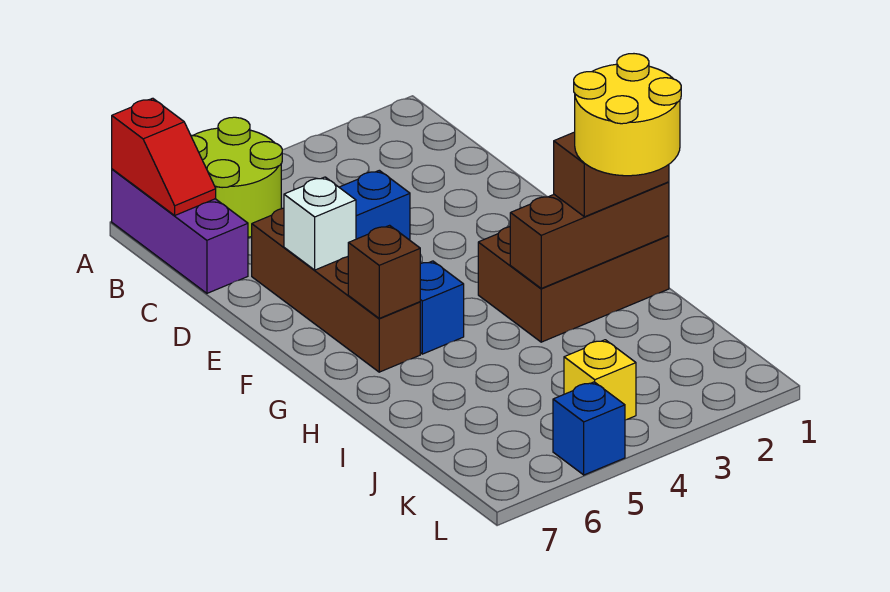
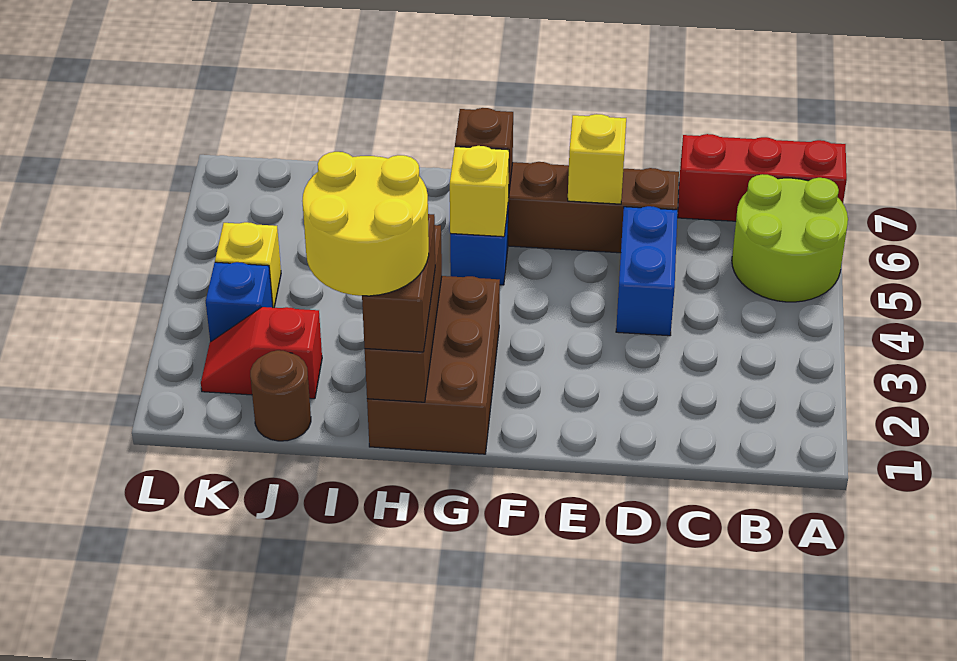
purple 1x3 brick [112,169,248,293] -> red 1x3 brick [678,134,847,221]
red 1x2 slope [112,98,216,215] -> red 1x2 slope moved to [201,307,322,399]
white 1x1 brick [284,177,356,270] -> yellow 1x1 brick [568,114,626,204]
none -> yellow 1x1 brick [450,146,509,237]
none -> brown 1x1 round brick [250,350,311,441]
blue 1x1 brick [553,382,625,475] -> blue 1x1 brick moved to [206,262,273,342]

